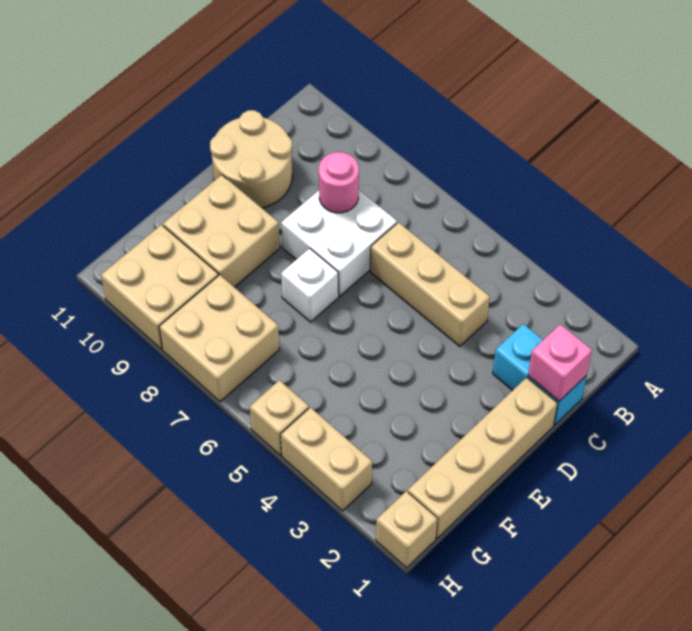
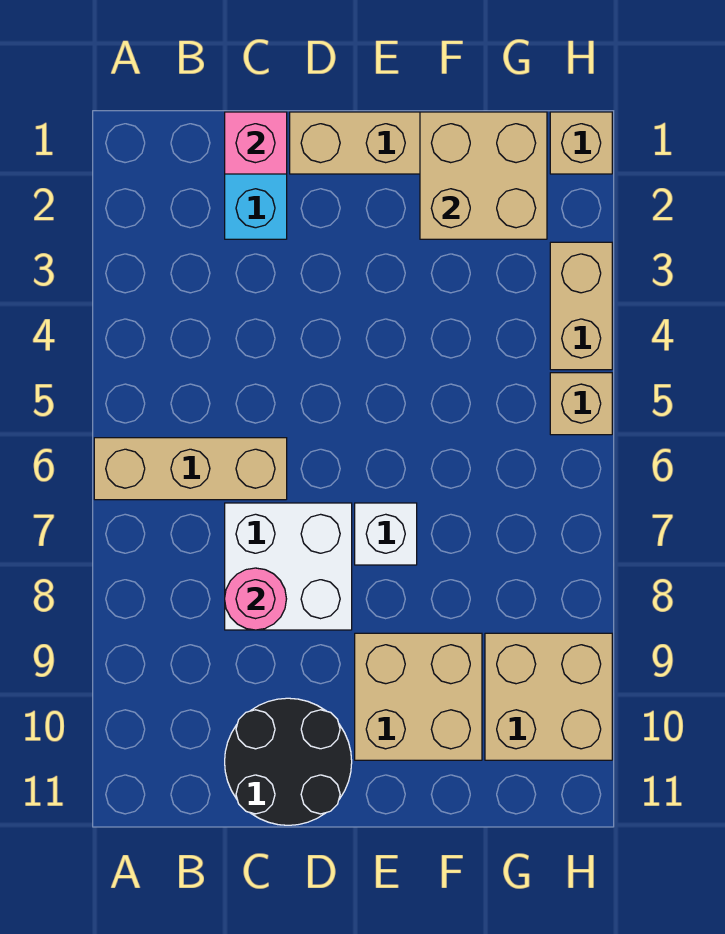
tan 1x3 brick [370,222,490,346] -> tan 1x3 brick turned to [94,438,287,500]
tan 2x2 round brick [210,110,292,208] -> black 2x2 round brick [225,698,352,825]
tan 2x2 brick [159,275,279,402] -> tan 2x2 brick moved to [420,112,547,239]

